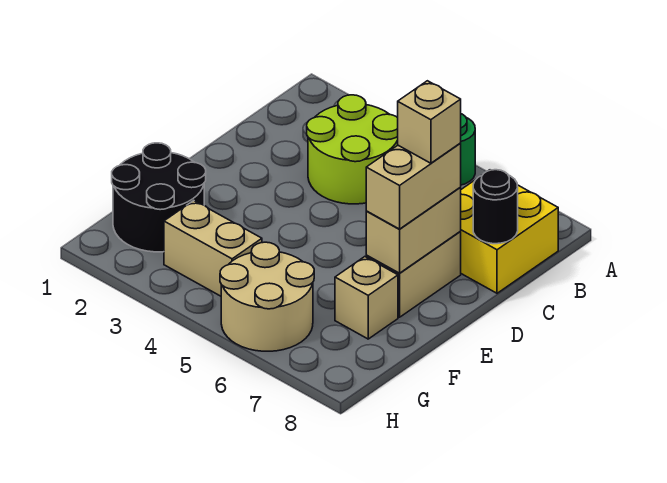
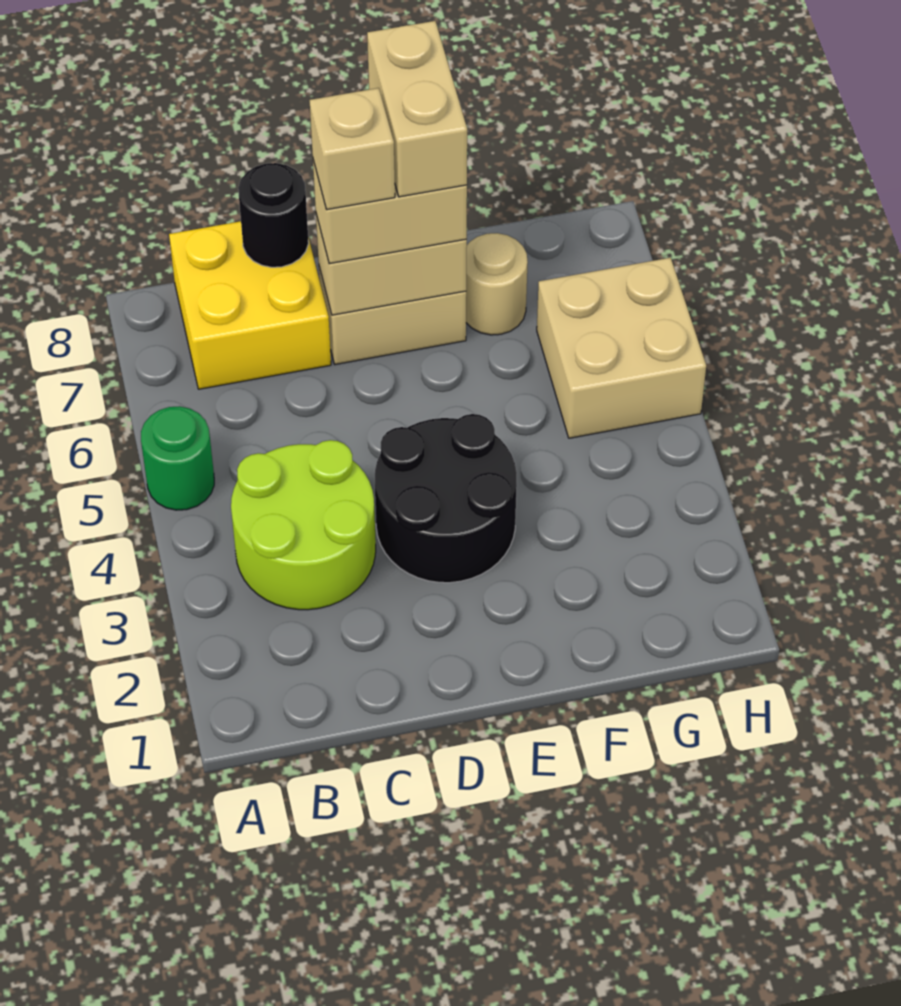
black 2x2 round brick [112,143,206,252] -> black 2x2 round brick moved to [375,414,517,583]
tan 1x1 brick [335,257,398,339] -> tan 1x1 round brick [466,233,528,335]
tan 1x2 brick [164,201,262,296] -> tan 1x2 brick moved to [367,21,467,197]
tan 2x2 round brick [220,242,314,351] -> tan 2x2 brick [537,258,706,438]

